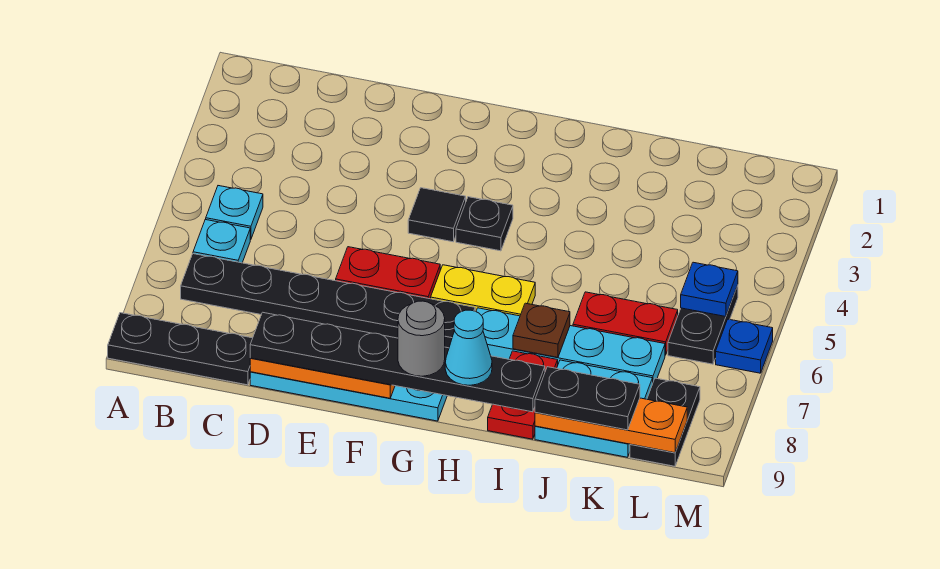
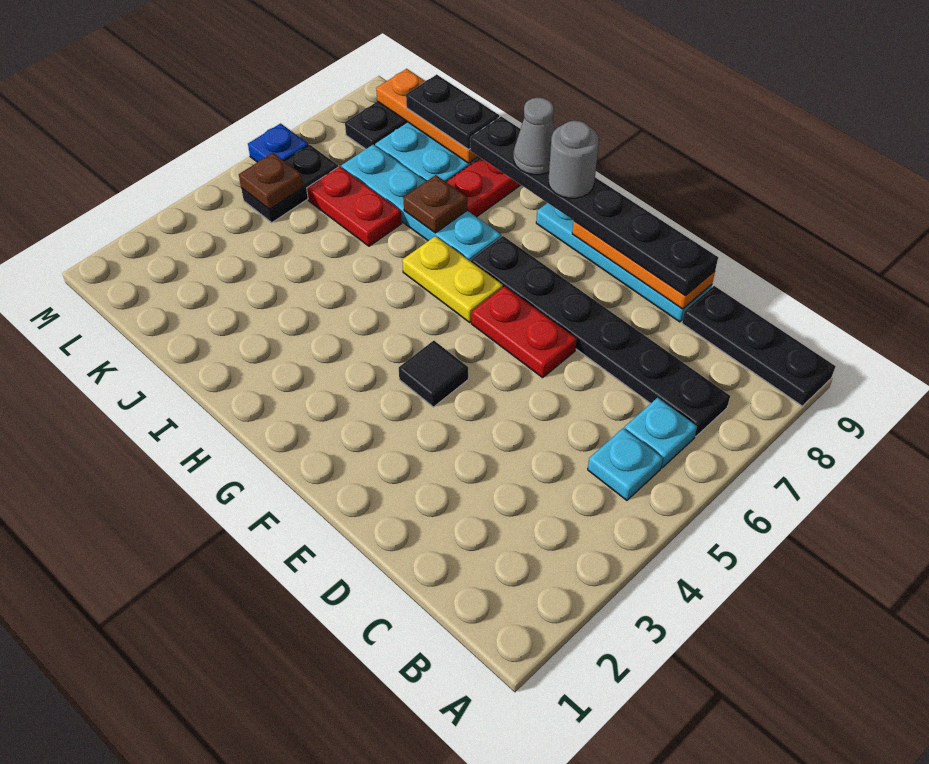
black 1x1 plate [456,197,513,251] -> none
cyan 1x1 cone [445,310,492,385] -> grey 1x1 cone [514,98,555,175]
blue 1x1 plate [681,262,738,317] -> brown 1x1 plate [239,153,303,209]

